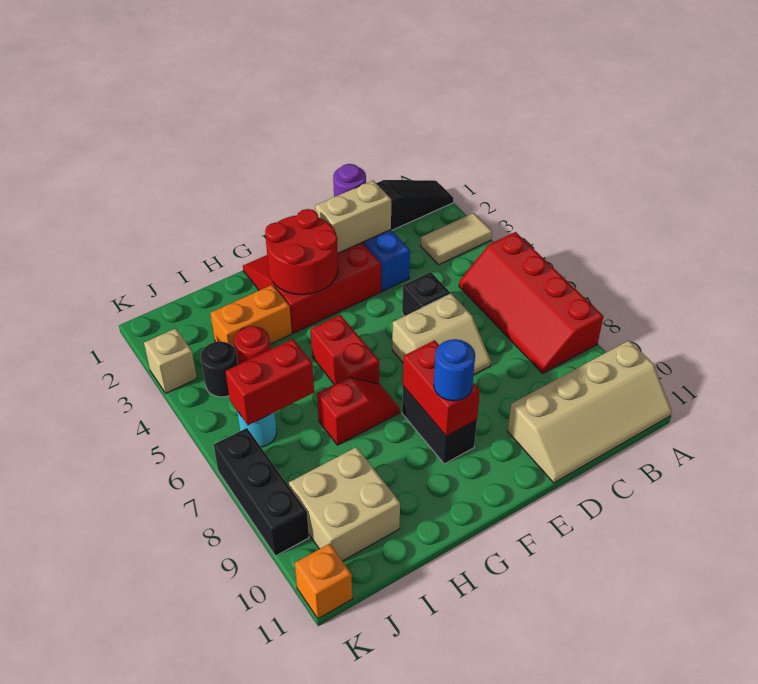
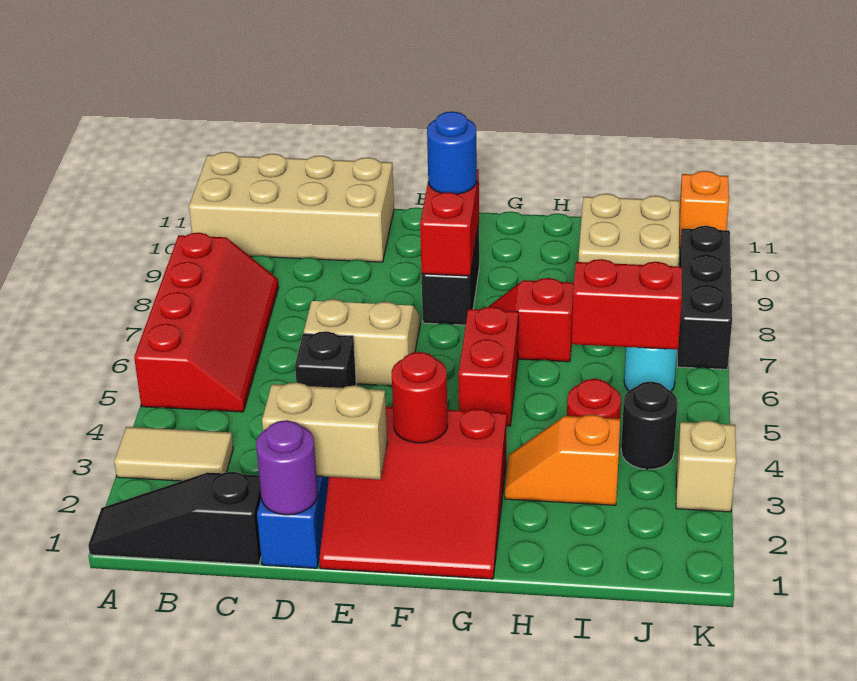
tan 2x4 slope [507,341,672,483] -> tan 2x4 brick [189,152,394,262]
red 2x2 round brick [265,209,338,295] -> red 1x1 round brick [391,352,448,443]
orange 1x2 brick [210,285,292,348] -> orange 1x2 slope [505,415,620,505]

